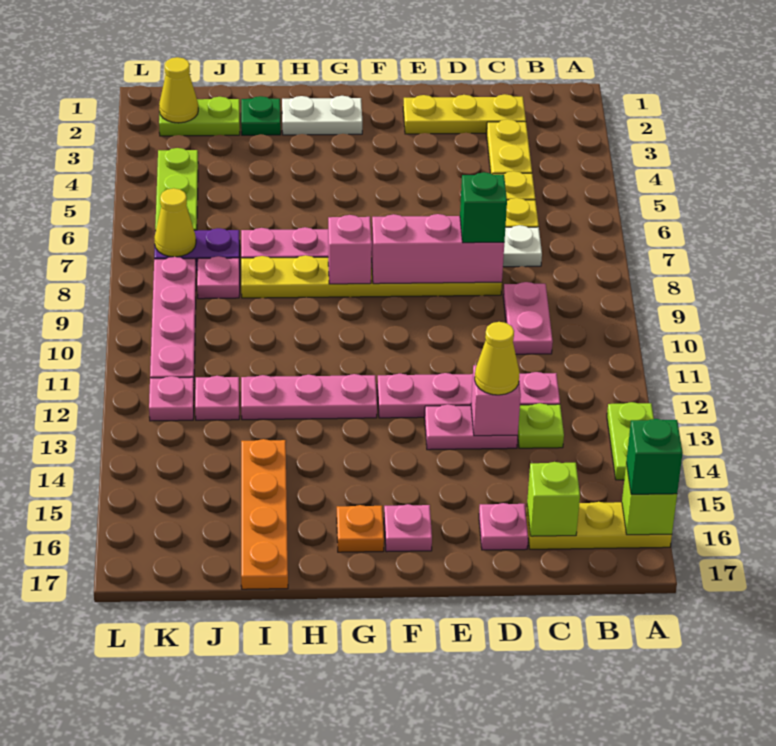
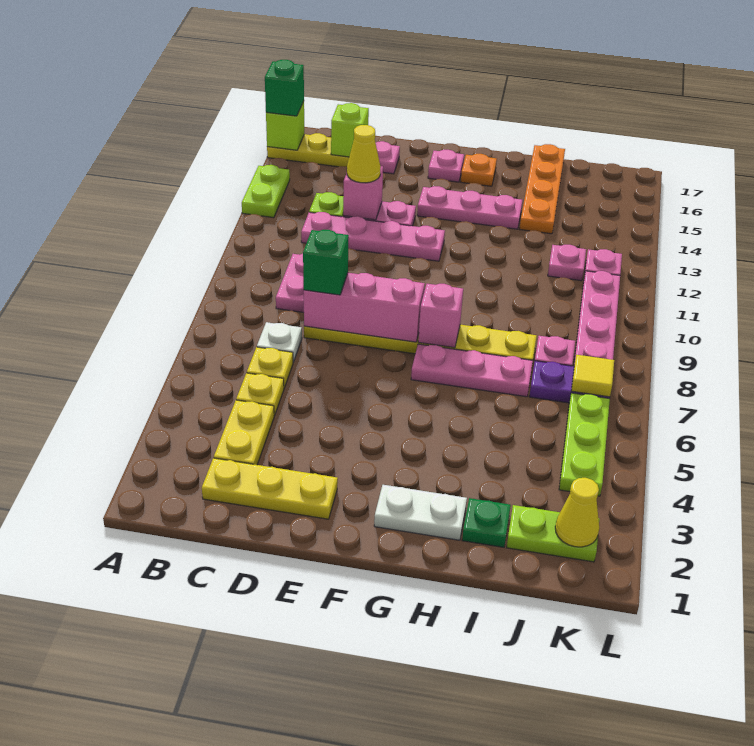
pink 1x3 plate [241,374,377,420] -> pink 1x3 plate moved to [417,186,522,229]
yellow 1x1 cone [154,188,196,257] -> yellow 1x1 tile [571,355,614,397]

